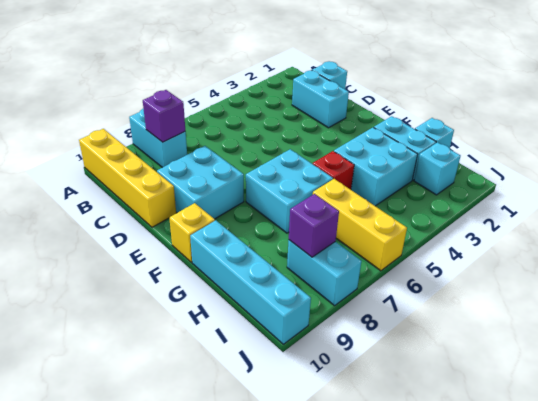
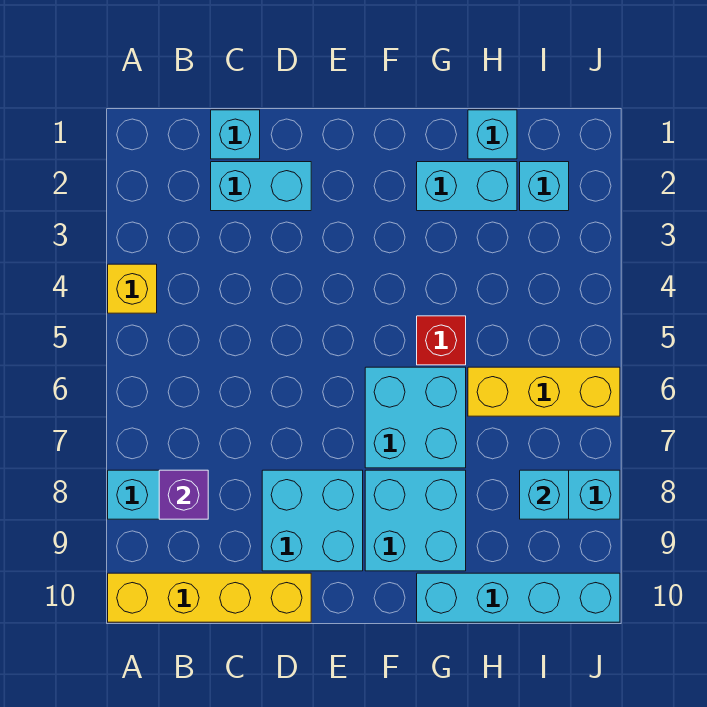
yellow 1x1 brick [169,203,215,262] -> yellow 1x1 brick moved to [108,264,157,313]
cyan 2x2 brick [334,128,418,206] -> cyan 2x2 brick moved to [365,470,466,571]
purple 1x1 brick [289,194,339,257] -> cyan 1x1 brick [520,470,569,519]

